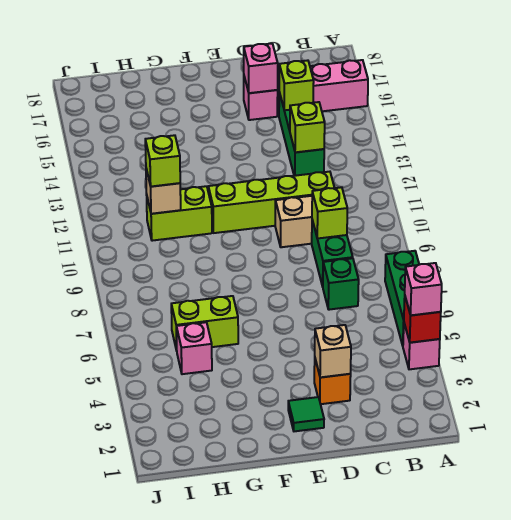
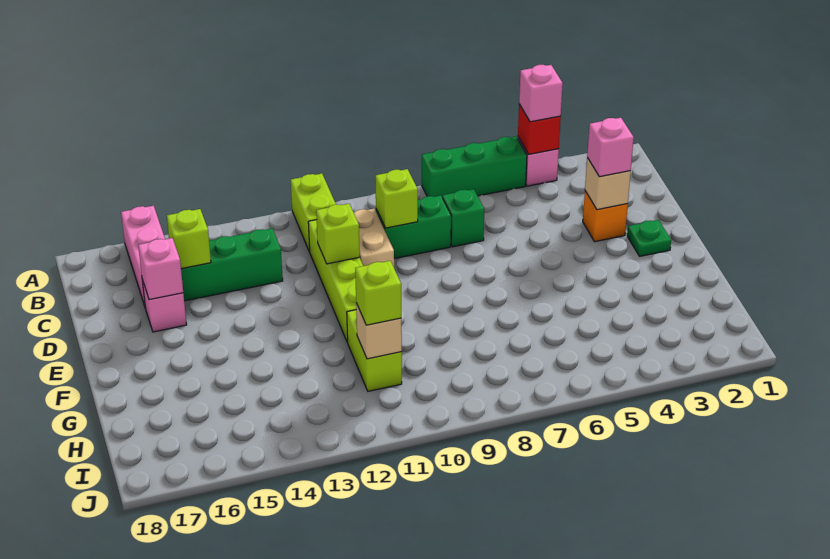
lime 1x1 brick [290,102,325,152] -> lime 1x1 brick moved to [316,204,360,264]
green 1x1 tile [288,397,324,431] -> green 1x1 plate [627,220,671,256]
lime 1x2 brick [171,296,238,351] -> lime 1x2 brick moved to [291,174,336,252]
pink 1x1 brick [176,322,212,374] -> pink 1x1 brick moved to [587,118,634,177]

